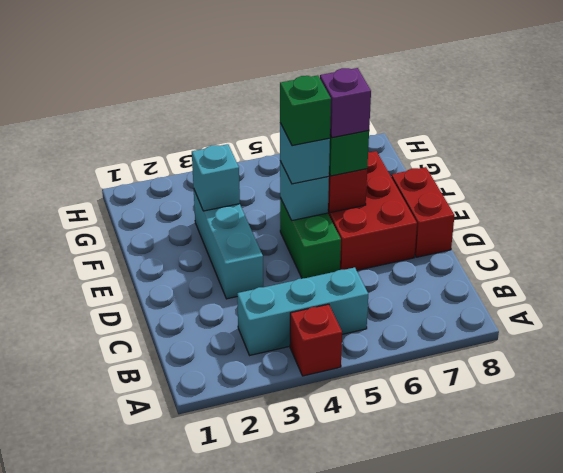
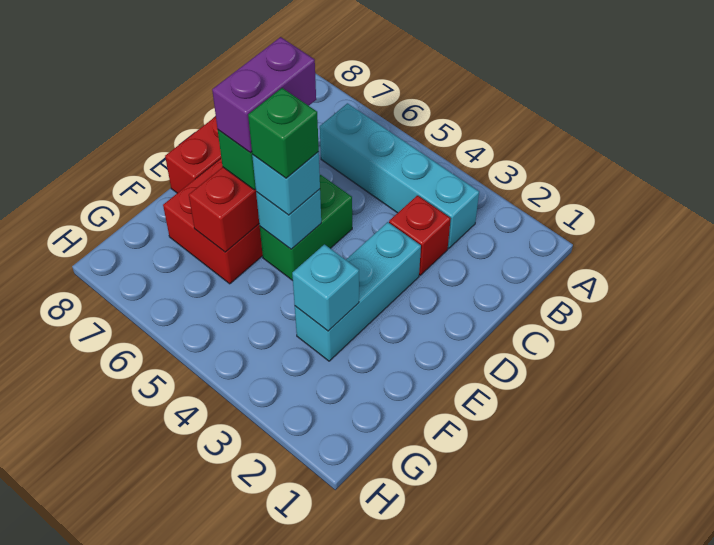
red 1x1 brick [290,304,342,376] -> red 1x1 brick moved to [389,196,451,275]
cyan 1x3 brick [237,267,368,355] -> cyan 1x4 brick [320,103,479,249]
purple 1x1 brick [320,68,371,138] -> purple 1x2 brick [212,37,316,153]

